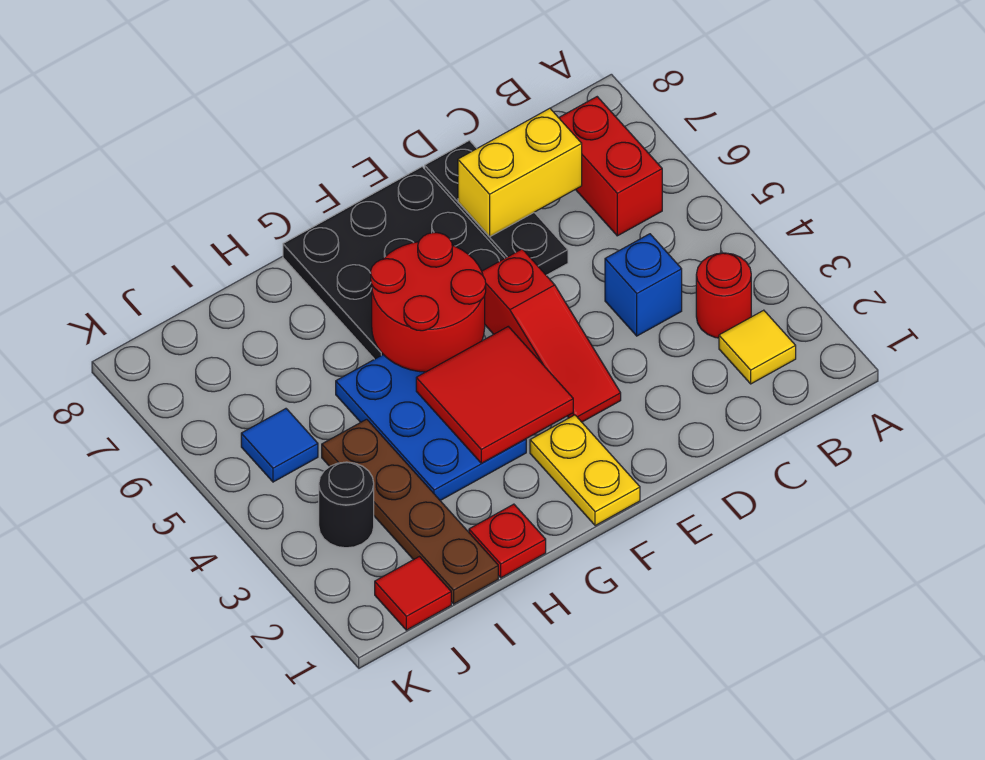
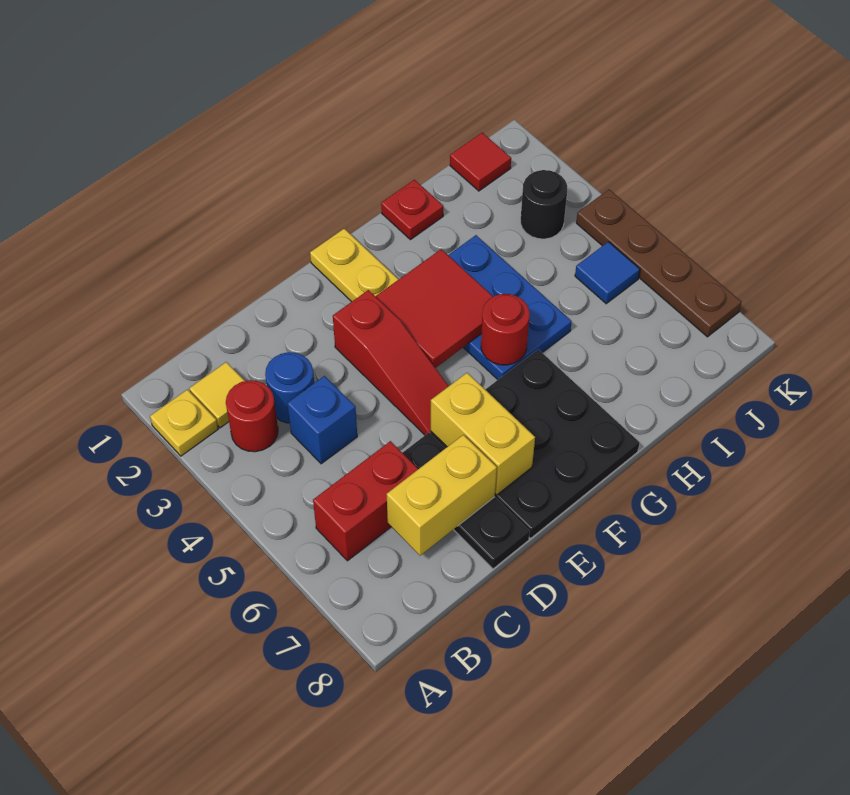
none -> yellow 1x1 plate [150,390,218,456]
red 1x2 brick [559,97,662,236] -> red 1x2 brick turned to [313,441,418,561]
none -> blue 1x1 round brick [265,352,314,423]
red 1x3 slope [482,249,621,422] -> red 1x3 slope turned to [333,290,449,435]
none -> yellow 1x2 brick [431,373,535,495]
red 2x2 round brick [371,233,486,372] -> red 1x1 round brick [481,294,530,365]
brown 1x4 plate [322,419,498,604] -> brown 1x4 plate moved to [576,189,741,337]

